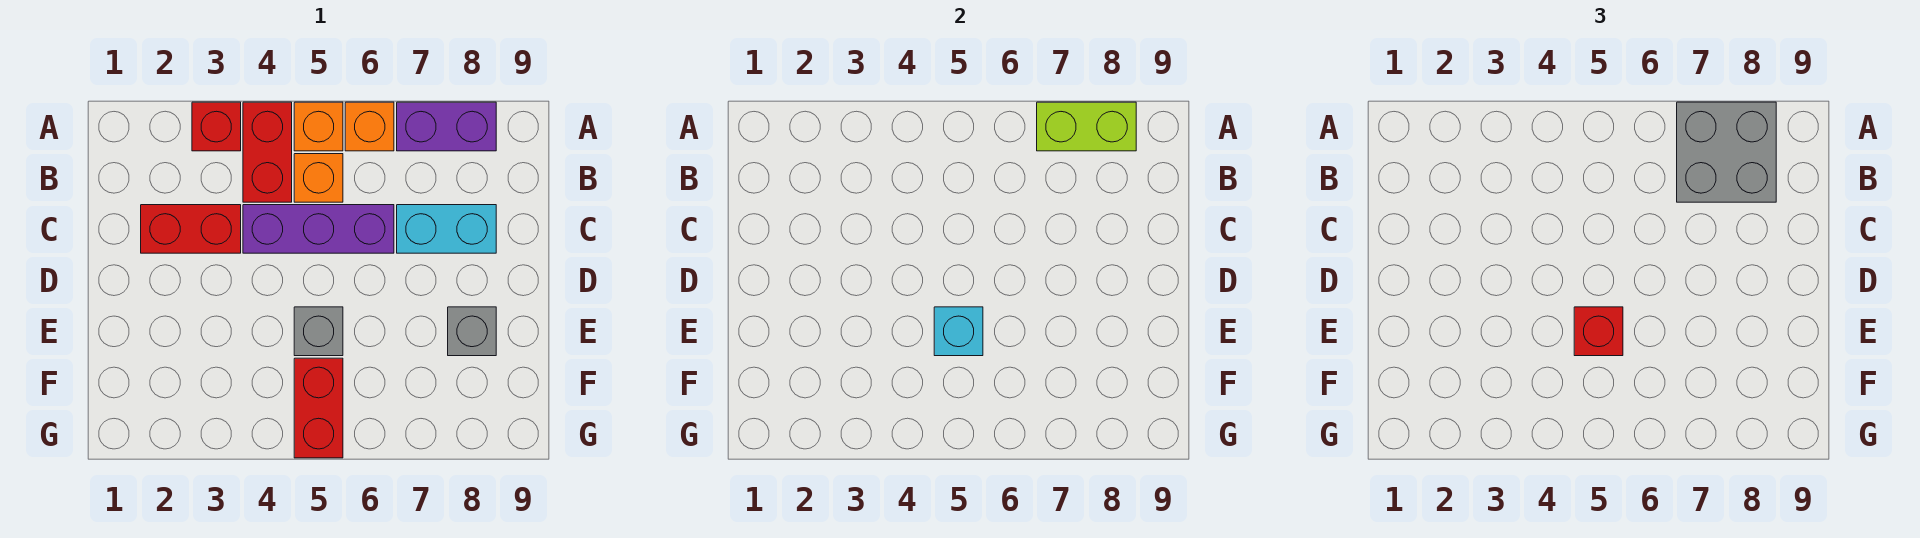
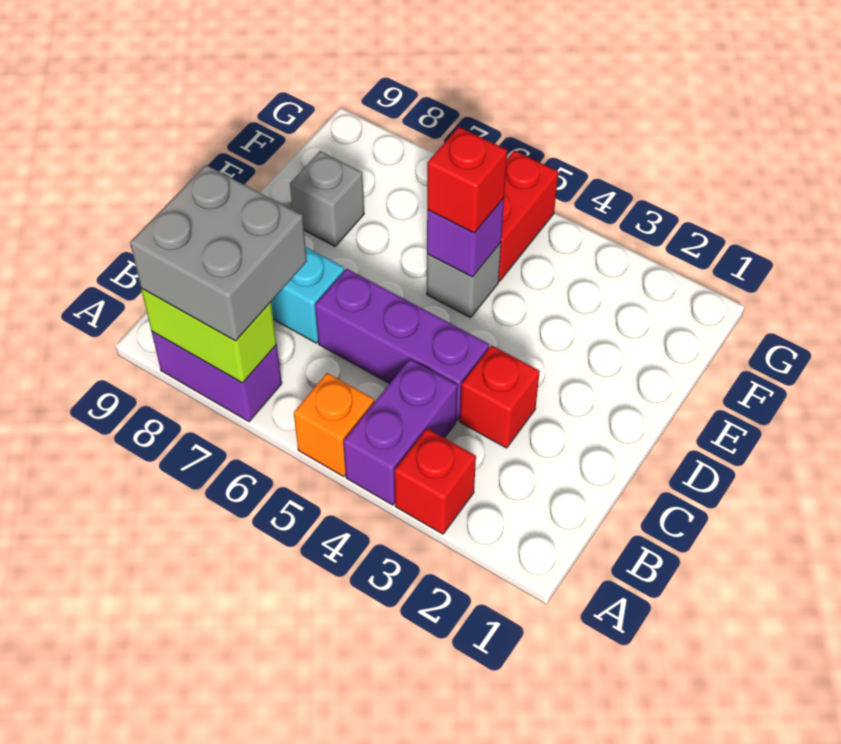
red 1x2 brick [243,102,292,202] -> purple 1x2 brick [343,359,457,505]
orange 1x1 brick [345,102,394,151] -> none
orange 1x1 brick [294,154,343,202] -> none
red 1x2 brick [141,205,241,253] -> red 1x1 brick [460,345,540,448]
cyan 1x1 brick [934,307,983,356] -> purple 1x1 brick [427,198,504,277]

